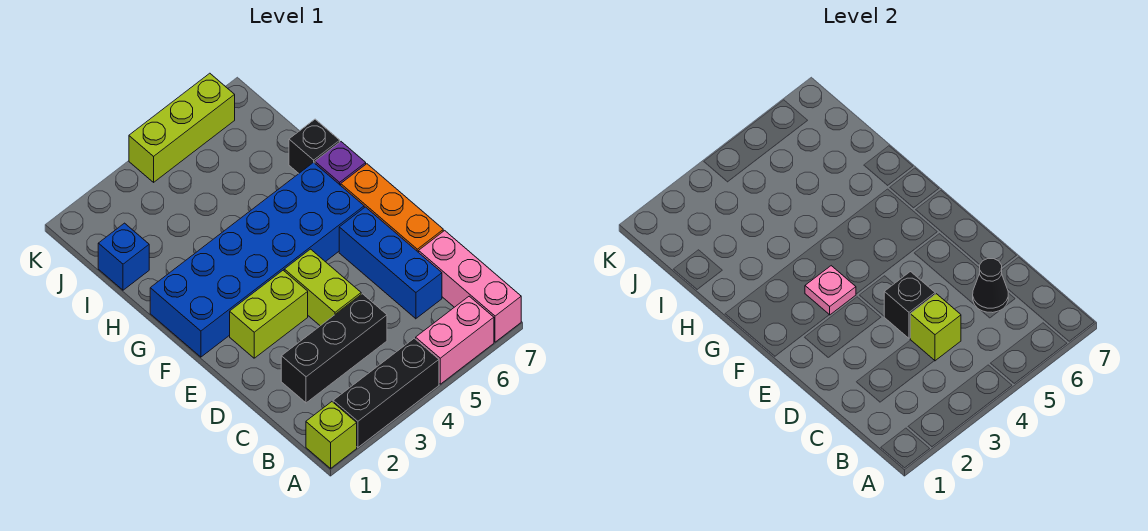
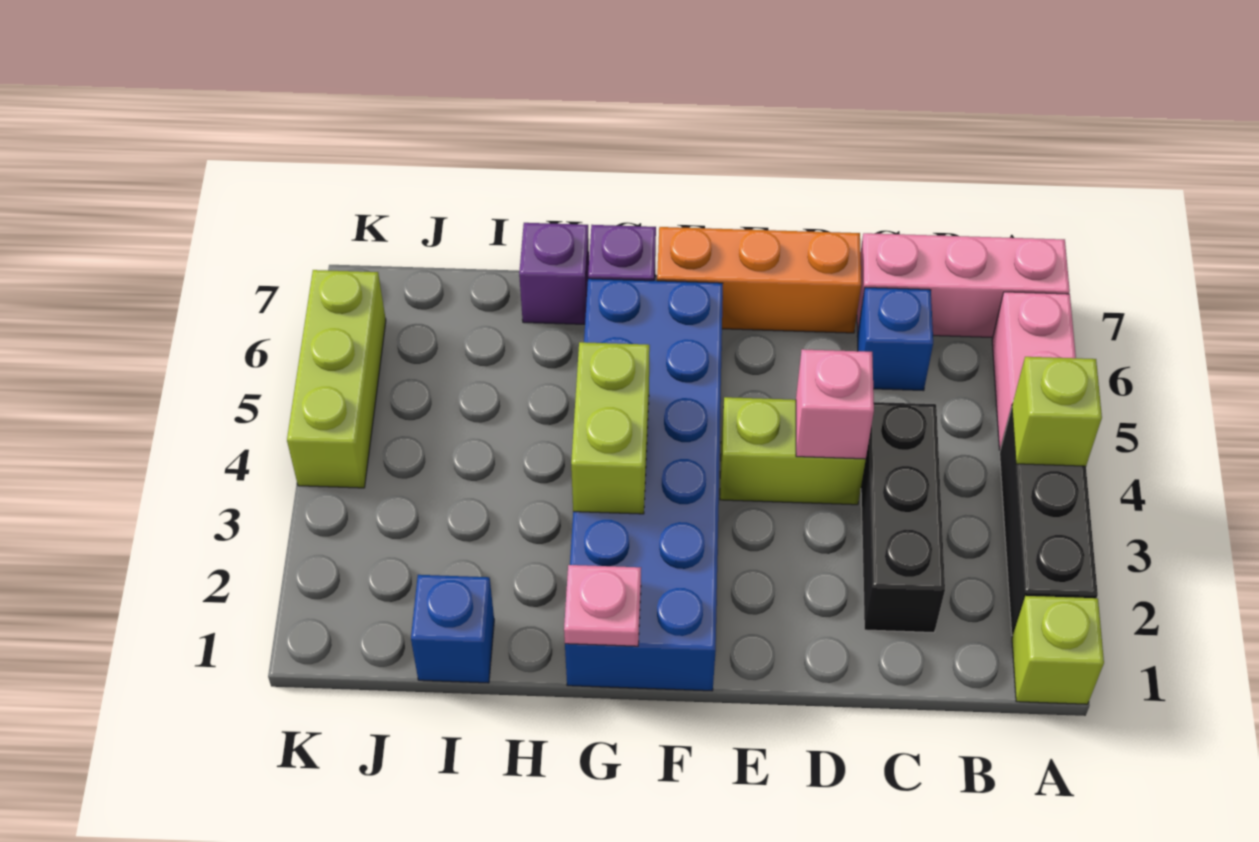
lime 1x1 brick [910,294,961,361] -> lime 1x1 brick moved to [1012,357,1102,466]
blue 1x3 brick [339,207,442,319] -> blue 1x1 brick [857,287,933,391]
black 1x1 cone [973,258,1008,313] -> none
black 1x1 brick [884,272,935,338] -> pink 1x1 brick [796,349,874,459]
lime 1x2 brick [230,270,308,358] -> lime 1x2 brick moved to [571,342,650,514]
pink 1x1 plate [805,266,856,315] -> pink 1x1 plate moved to [564,565,641,646]
black 1x1 brick [289,119,340,173] -> purple 1x1 brick [519,223,589,324]

